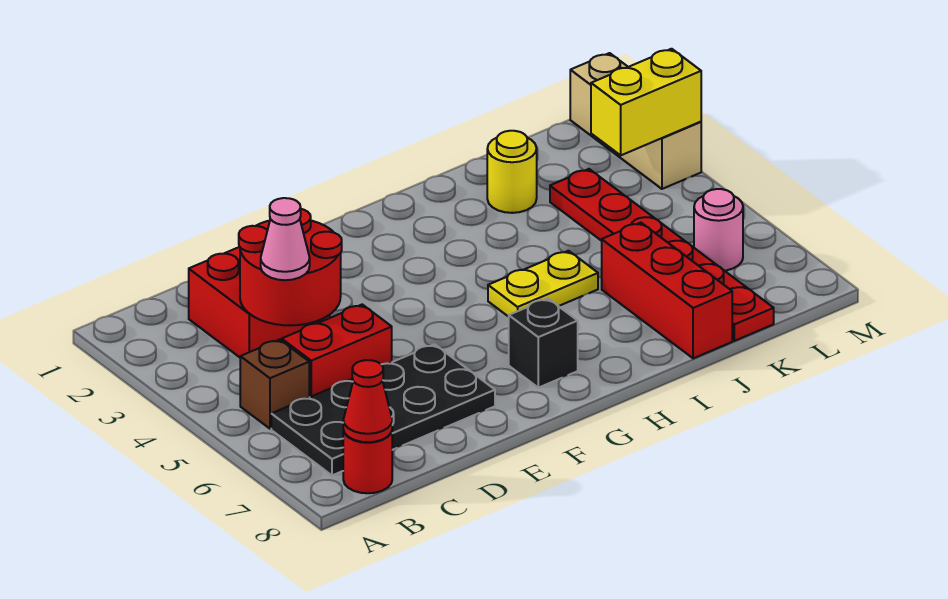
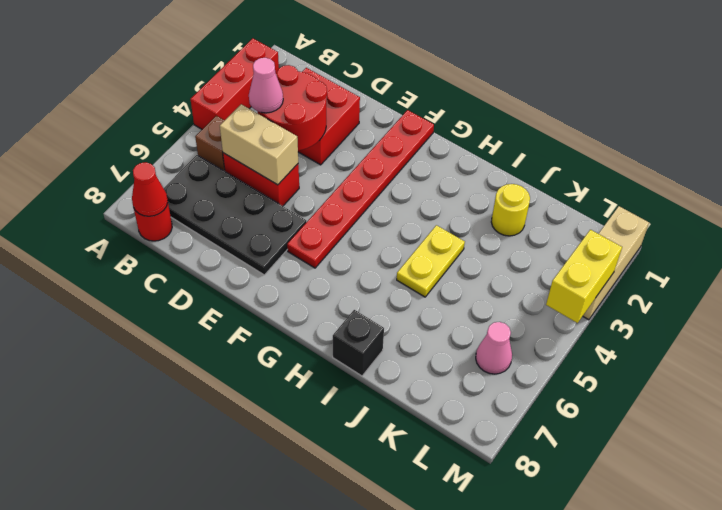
none -> tan 1x2 brick [220,104,298,185]
black 1x1 brick [509,299,578,388] -> black 1x1 brick moved to [333,310,384,376]
yellow 1x2 plate [488,251,598,317] -> yellow 1x2 plate turned to [397,225,465,297]
red 1x3 brick [602,223,732,358] -> red 1x3 brick moved to [190,38,279,129]
red 1x6 plate [550,169,774,341] -> red 1x6 plate moved to [287,110,434,268]
yellow 1x2 brick [591,49,701,155] -> yellow 1x2 brick turned to [546,230,622,323]
pink 1x1 round brick [694,189,743,271] -> pink 1x1 cone [476,322,512,374]

